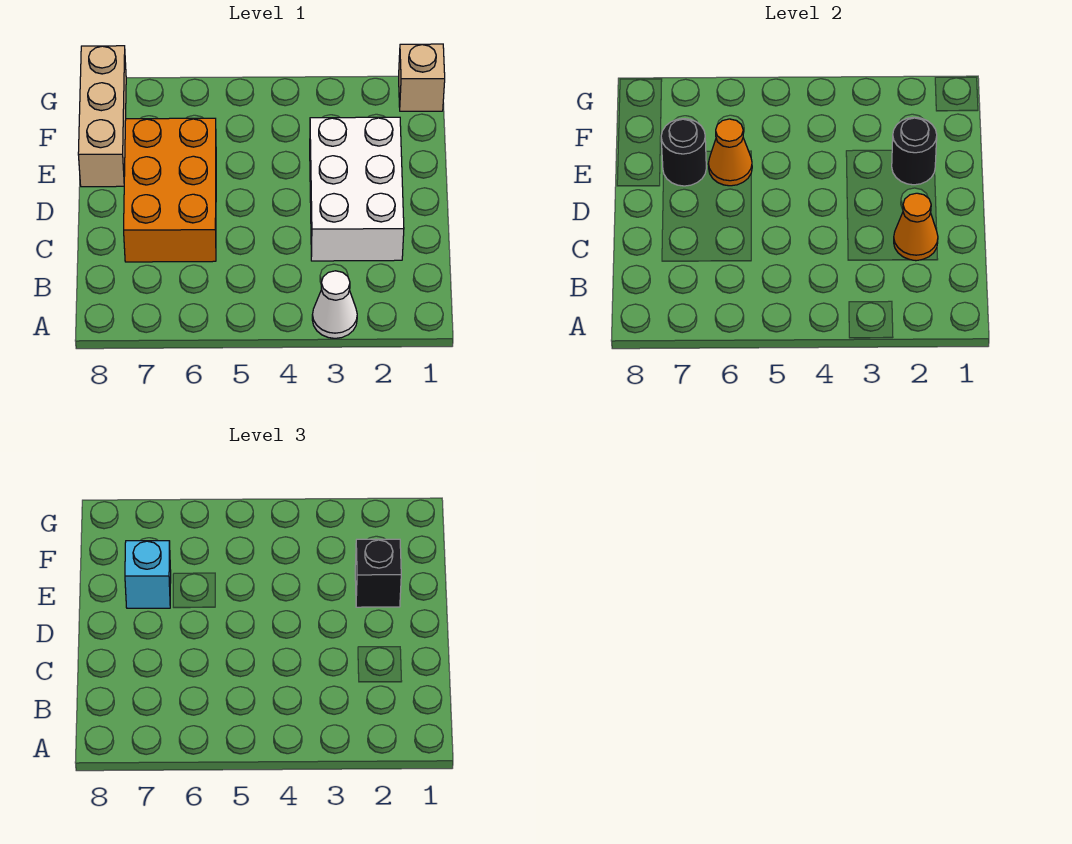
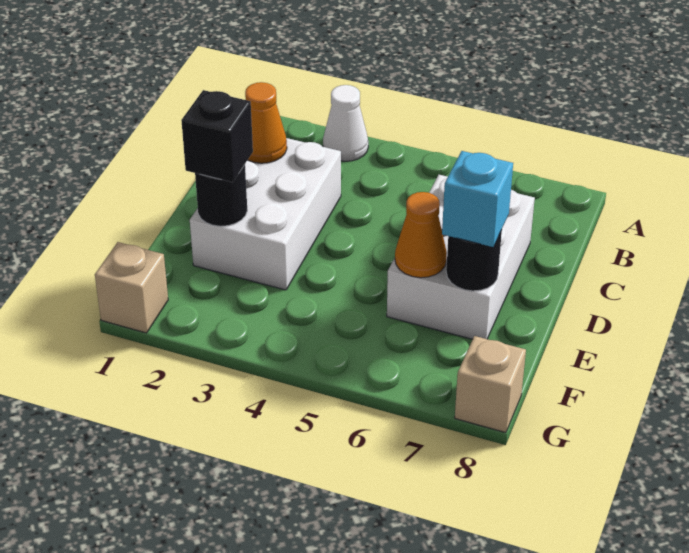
orange 2x3 brick [124,118,216,262] -> white 2x3 brick [387,175,535,339]
tan 1x3 brick [78,46,126,187] -> tan 1x1 brick [455,336,526,433]

